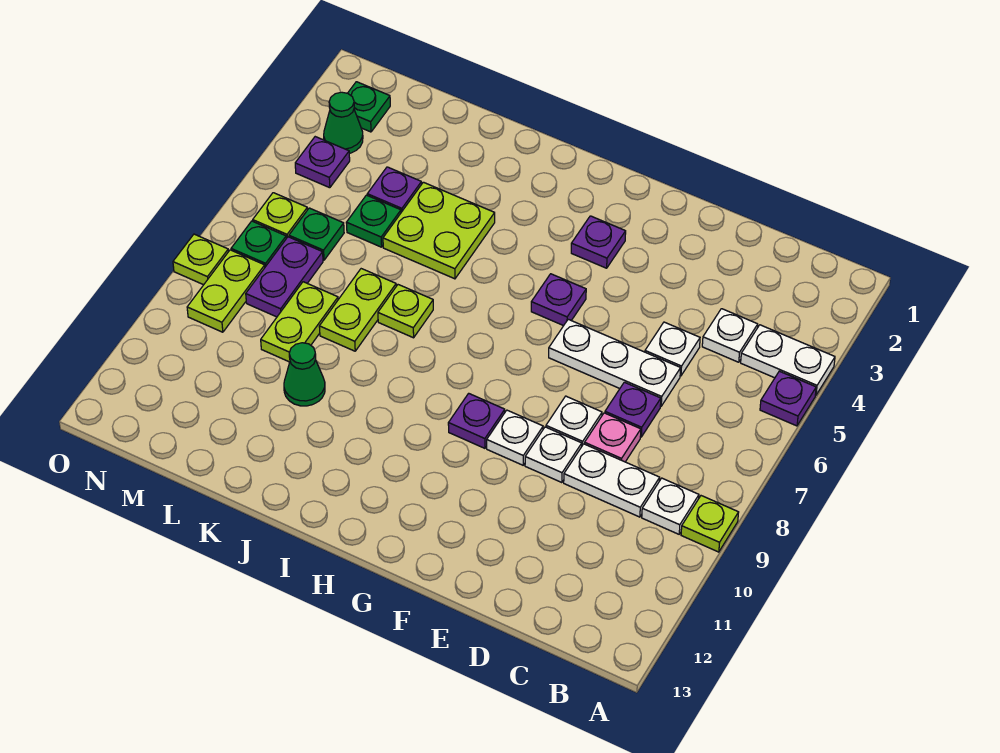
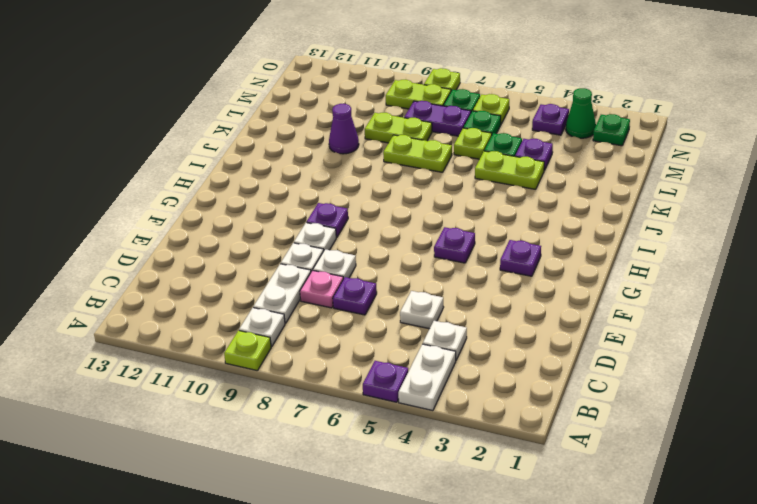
white 1x3 plate [549,319,681,406] -> none
lime 2x2 plate [383,182,495,279] -> lime 1x2 plate [475,151,544,189]
lime 1x1 plate [378,285,433,338] -> lime 1x1 plate moved to [454,128,492,159]
green 1x1 cone [284,343,325,406] -> purple 1x1 cone [329,104,359,154]

